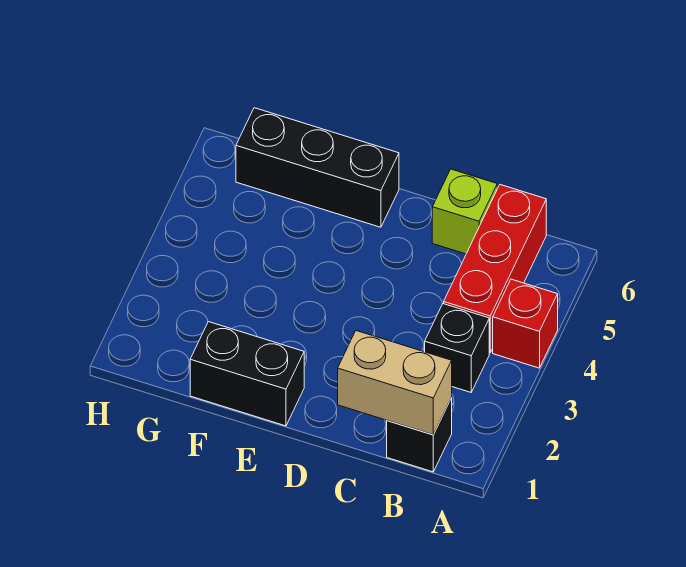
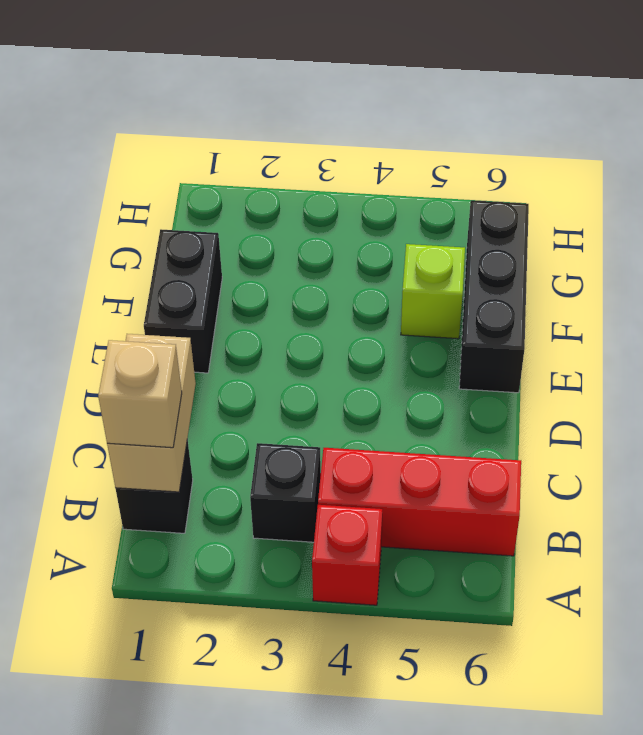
none -> tan 1x1 brick [98,340,182,448]
lime 1x1 brick [432,169,497,254] -> lime 1x1 brick moved to [401,244,465,339]

